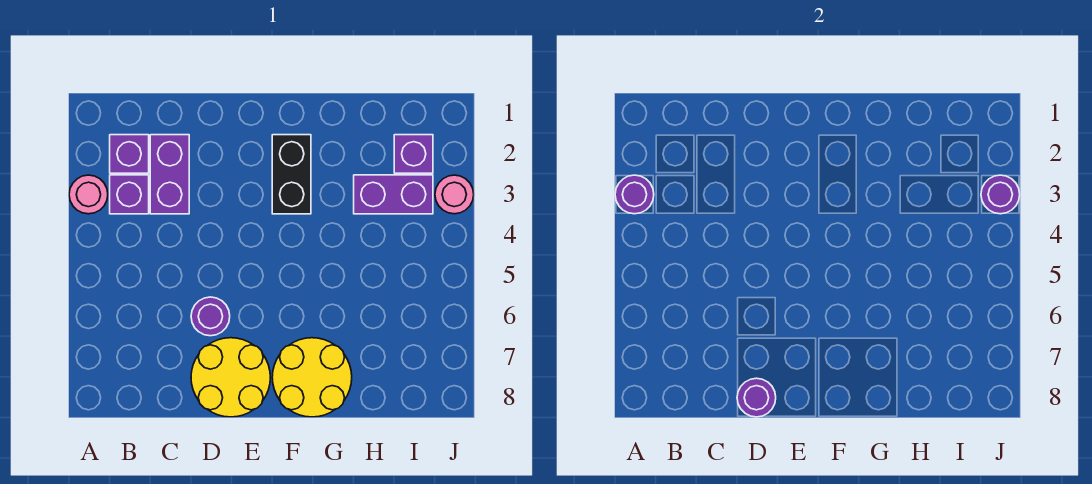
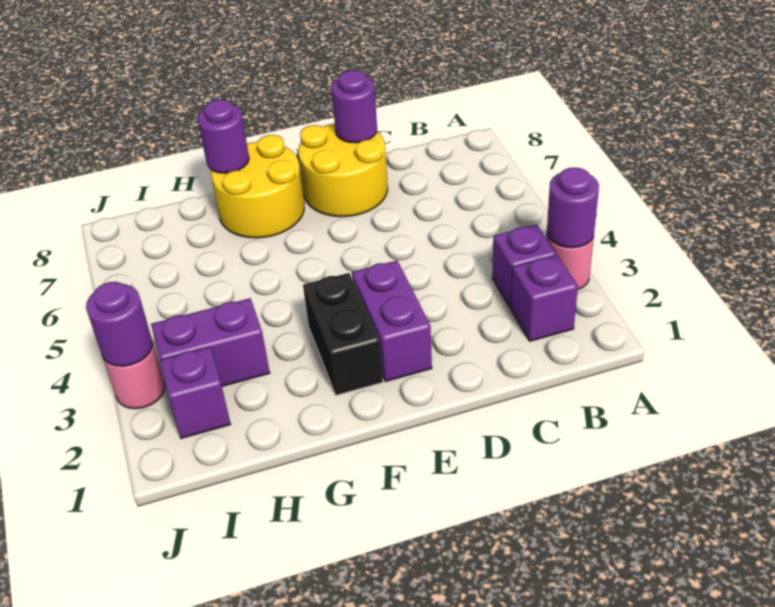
purple 1x2 brick [150,135,189,214] -> purple 1x2 brick moved to [352,261,432,382]
purple 1x1 round brick [191,297,230,336] -> purple 1x1 round brick moved to [198,100,249,173]

